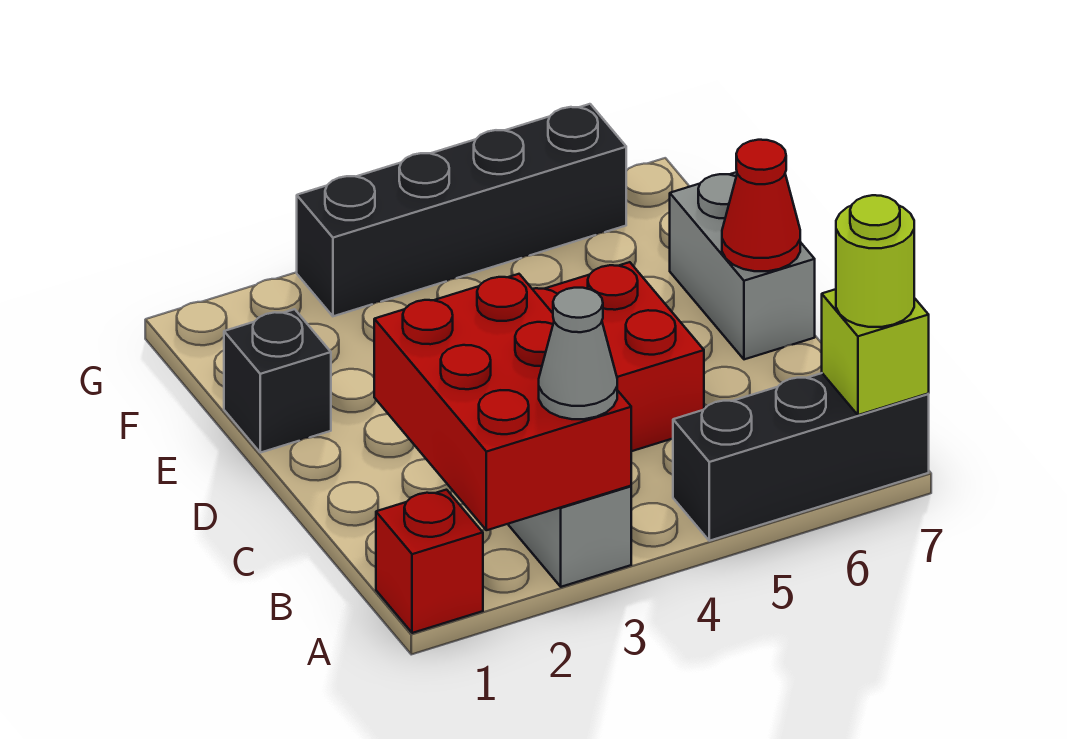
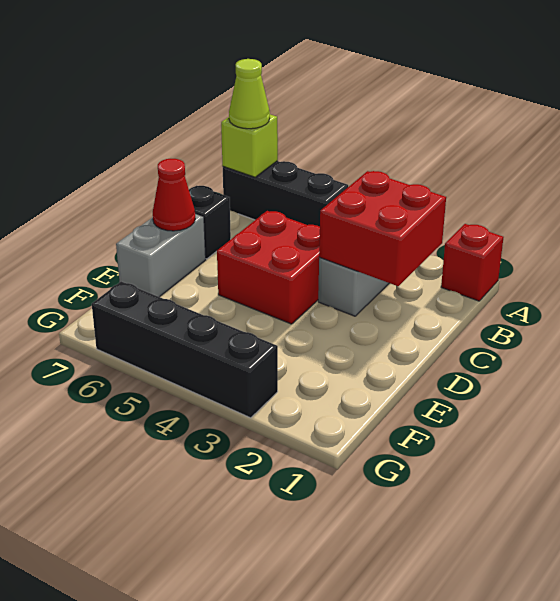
red 2x3 brick [374,274,631,530] -> red 2x2 brick [319,171,446,286]
grey 1x1 cone [539,288,617,419] -> none
lime 1x1 round brick [836,195,914,327] -> lime 1x1 cone [229,59,270,129]
black 1x1 brick [224,309,331,453] -> black 1x1 brick moved to [189,186,231,259]

